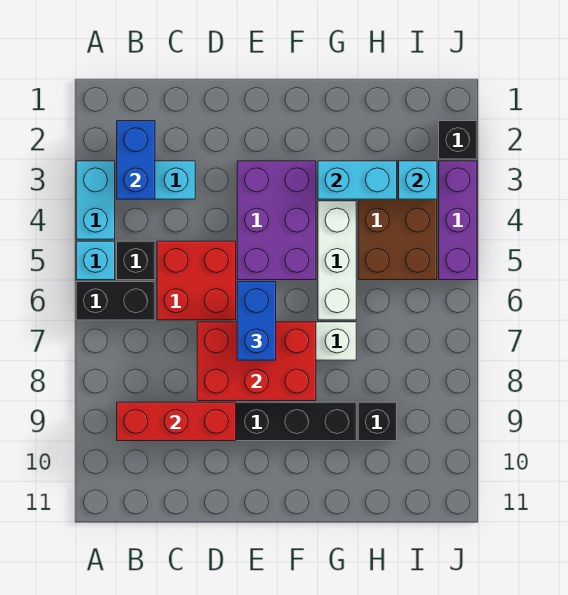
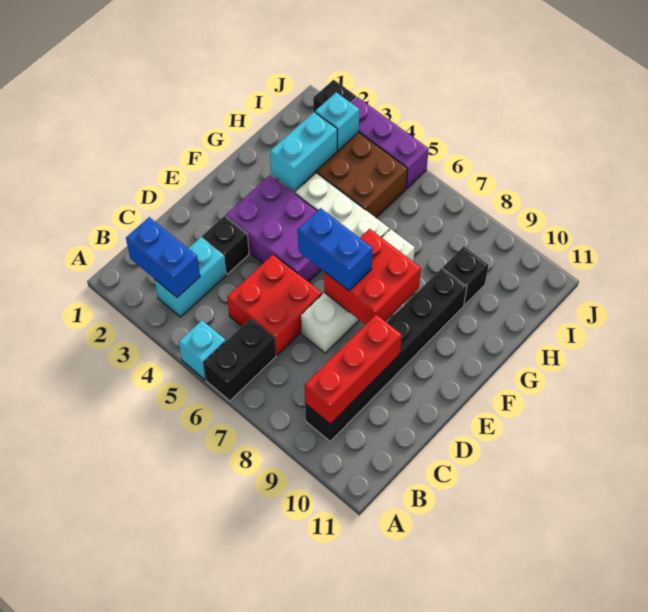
cyan 1x2 brick [76,161,115,239] -> none
black 1x1 brick [117,241,155,280] -> black 1x1 brick moved to [202,216,249,274]
red 2x3 brick [197,322,316,401] -> red 2x2 brick [324,229,421,325]

